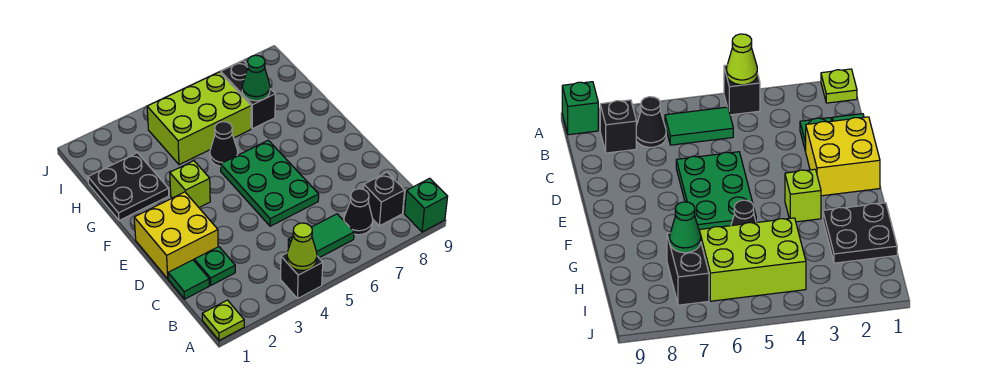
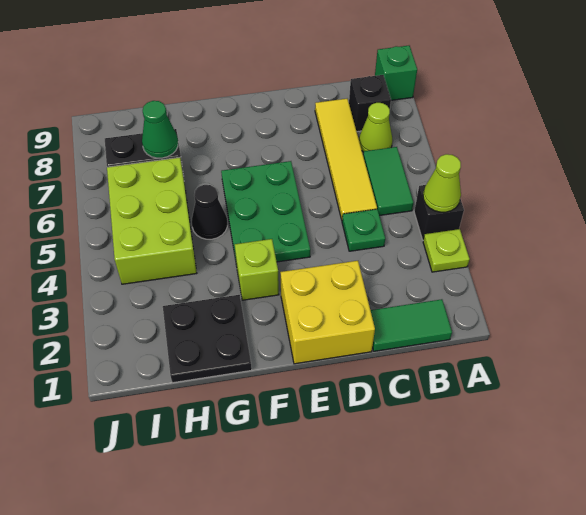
lime 1x1 plate [202,300,244,341] -> lime 1x1 plate moved to [423,229,470,272]
black 1x1 cone [344,189,373,235] -> lime 1x1 cone [359,103,393,152]
green 1x1 tile [168,260,209,299] -> green 1x2 tile [371,299,452,351]
green 1x1 plate [194,247,235,285] -> green 1x1 plate moved to [342,209,385,251]
none -> yellow 1x4 tile [315,99,377,220]
green 2x3 plate [221,140,319,226] -> green 2x3 plate turned to [221,161,310,266]

